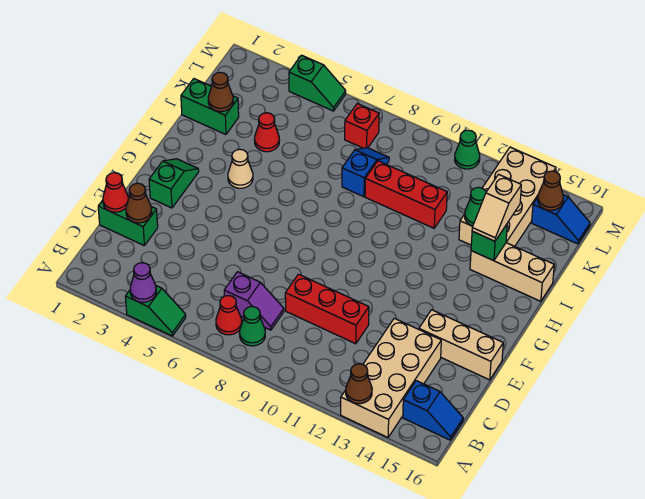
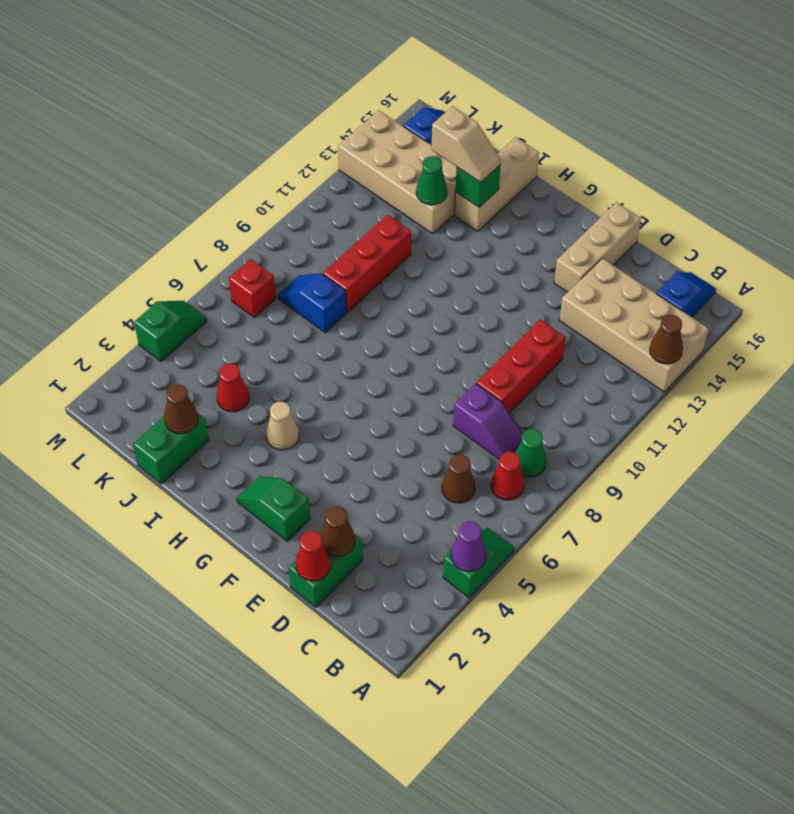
purple 1x2 slope [224,272,284,330] -> purple 1x2 slope turned to [453,383,523,459]
brown 1x1 cone [538,171,563,210] -> brown 1x1 cone moved to [442,455,475,503]
green 1x1 cone [455,130,480,169] -> none

